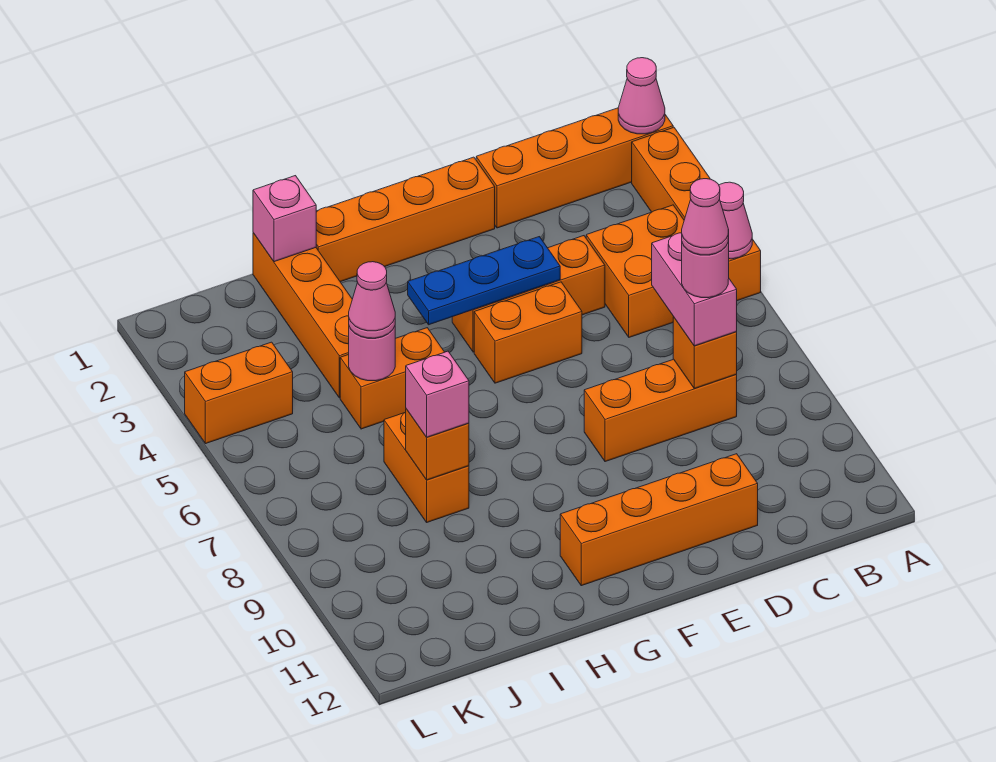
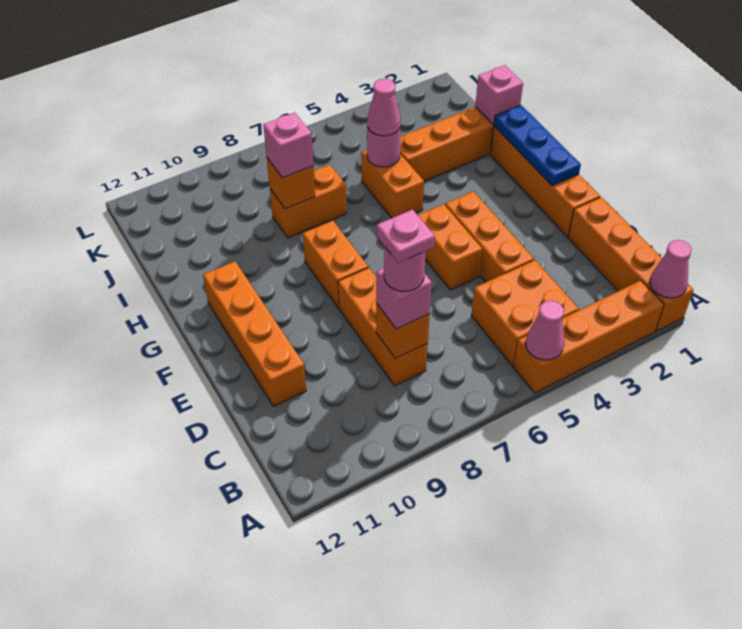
pink 1x2 brick [652,233,737,346] -> pink 1x1 brick [376,268,432,329]
pink 1x1 cone [682,179,729,255] -> pink 1x1 plate [377,210,435,263]
blue 1x3 plate [408,237,560,325] -> blue 1x3 plate moved to [494,105,581,186]
orange 1x2 brick [185,342,293,444] -> orange 1x2 brick moved to [303,221,368,308]

